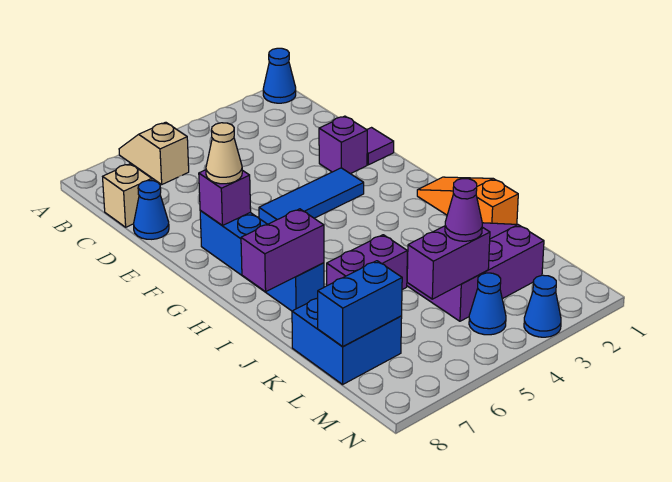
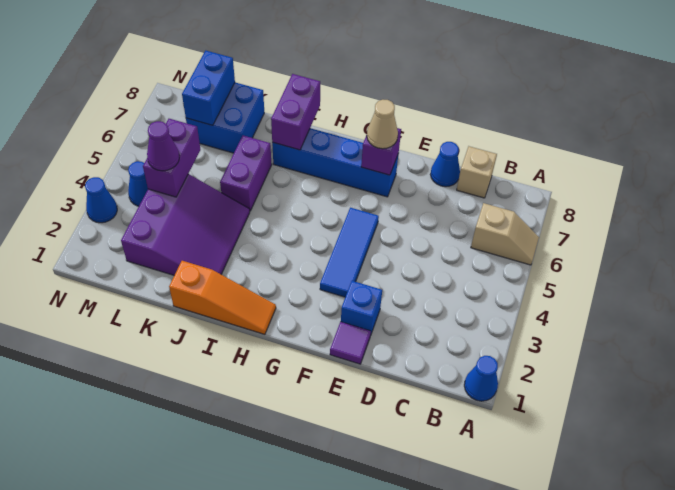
purple 1x1 brick [319,116,367,174] -> blue 1x1 brick [341,281,382,334]

